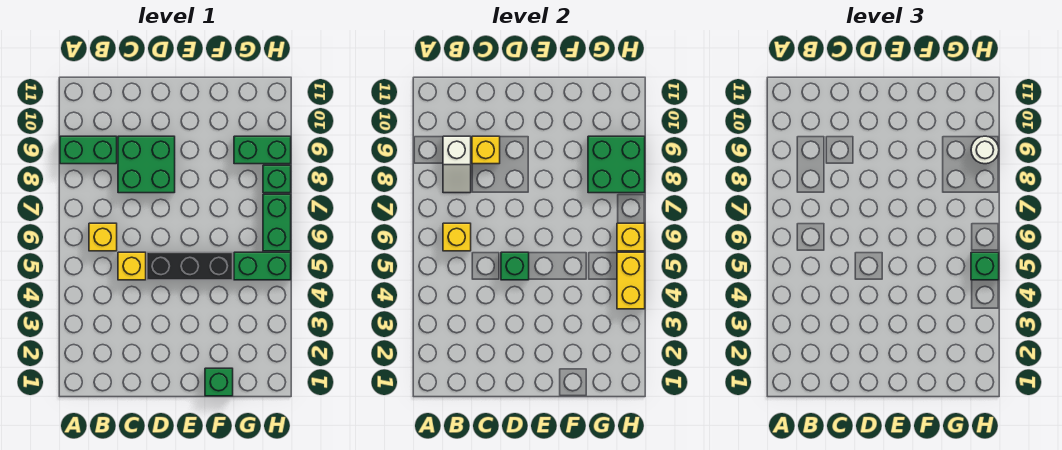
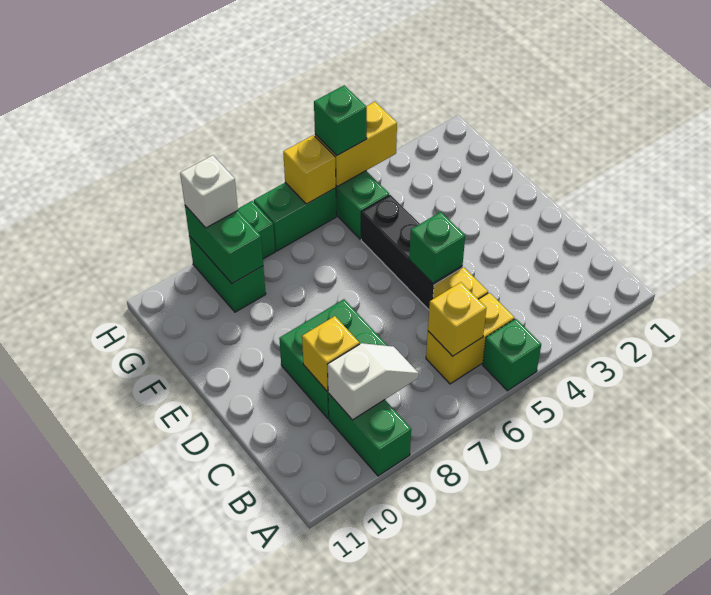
yellow 1x1 brick [89,223,117,251] -> yellow 1x2 brick [426,293,514,384]
green 1x1 brick [205,368,233,396] -> green 1x1 brick moved to [483,319,541,391]
green 2x2 brick [588,136,645,193] -> green 1x2 brick [185,206,263,284]
white 1x1 round brick [971,136,999,164] -> white 1x1 brick [180,155,238,228]

